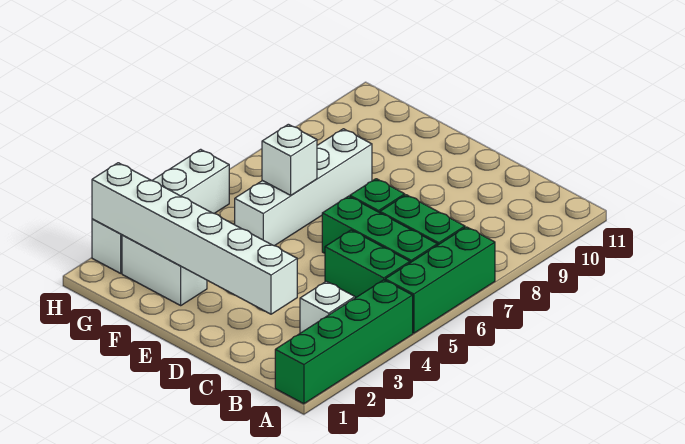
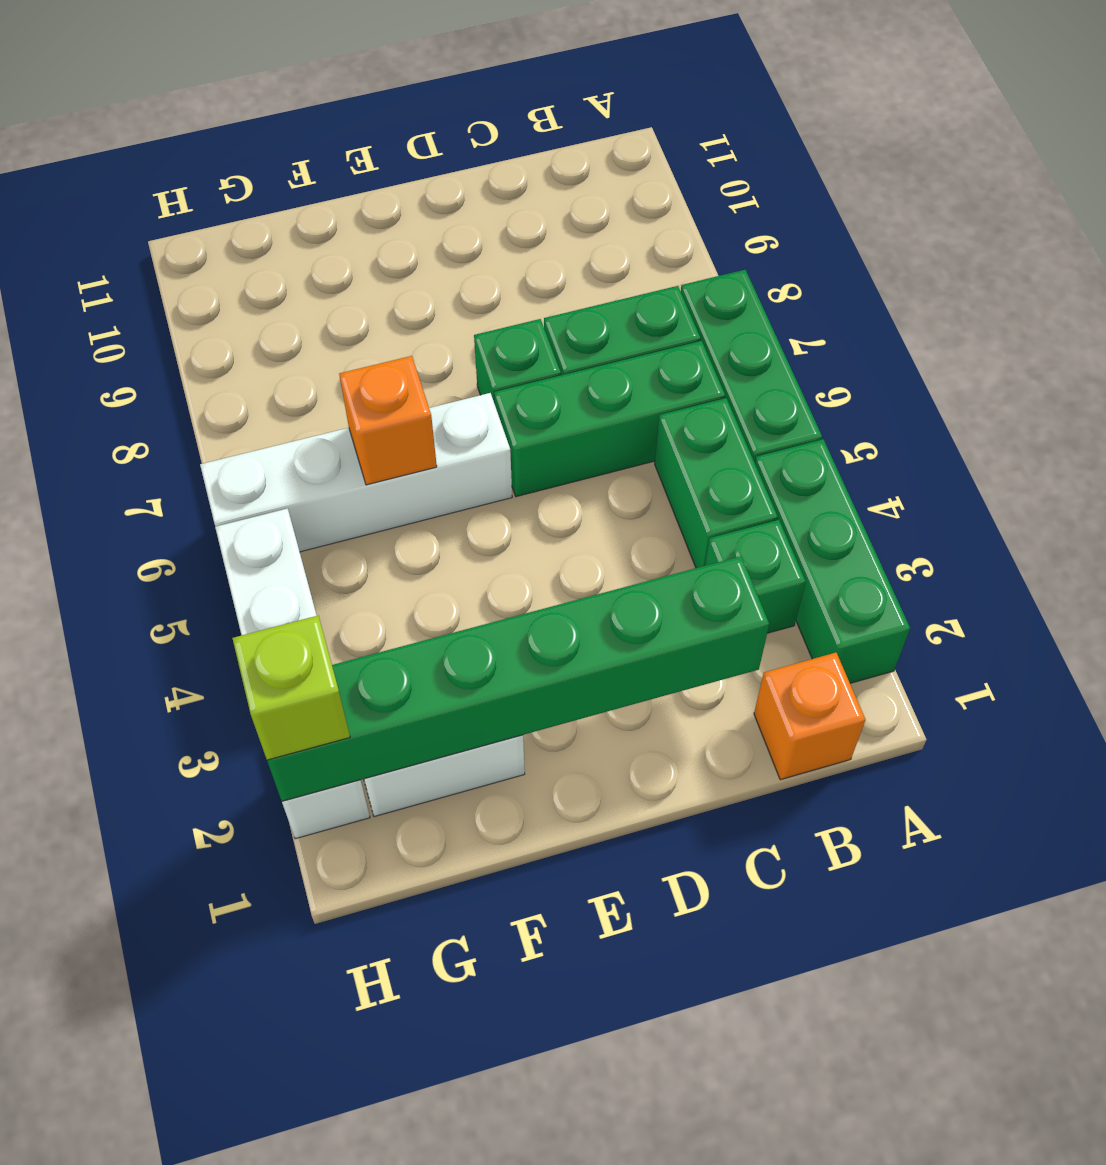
green 1x4 brick [275,280,413,404] -> green 1x3 brick [755,439,910,683]
none -> orange 1x1 brick [754,653,865,780]
white 1x1 brick [300,281,355,333] -> green 1x1 brick [705,520,806,633]
green 1x2 brick [325,230,410,298] -> green 1x2 brick turned to [655,398,778,568]
white 1x6 brick [92,163,297,314] -> green 1x6 brick [267,556,769,801]
white 1x4 brick [235,129,372,246] -> white 1x4 brick turned to [200,393,512,552]
white 1x1 brick [262,124,317,195] -> orange 1x1 brick [339,356,437,485]
none -> lime 1x1 brick [232,616,350,760]

